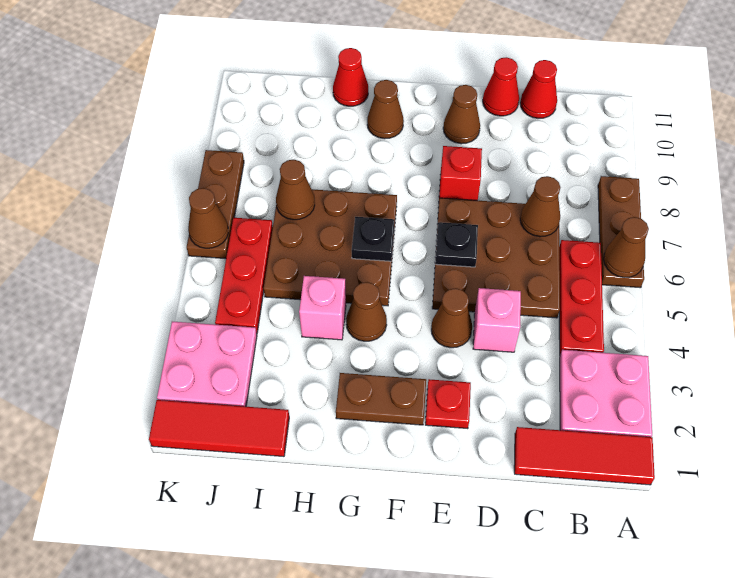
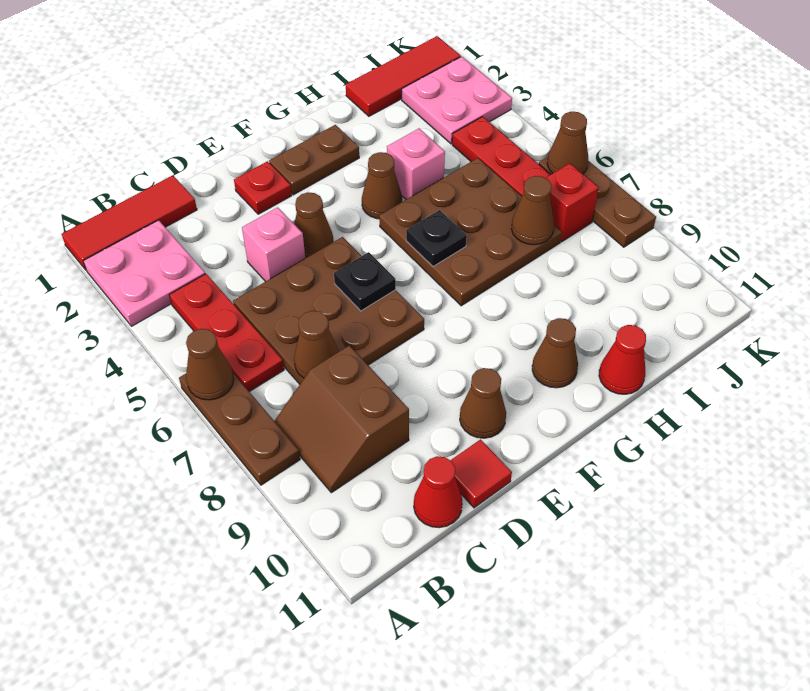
none -> brown 2x2 slope [275,345,409,493]
red 1x1 cone [483,57,519,116] -> red 1x1 tile [451,440,512,508]
red 1x1 brick [439,146,482,201] -> red 1x1 brick moved to [546,163,599,242]

